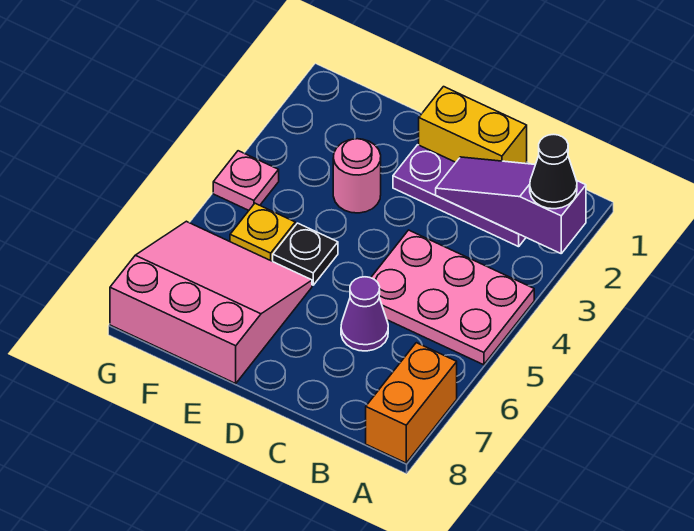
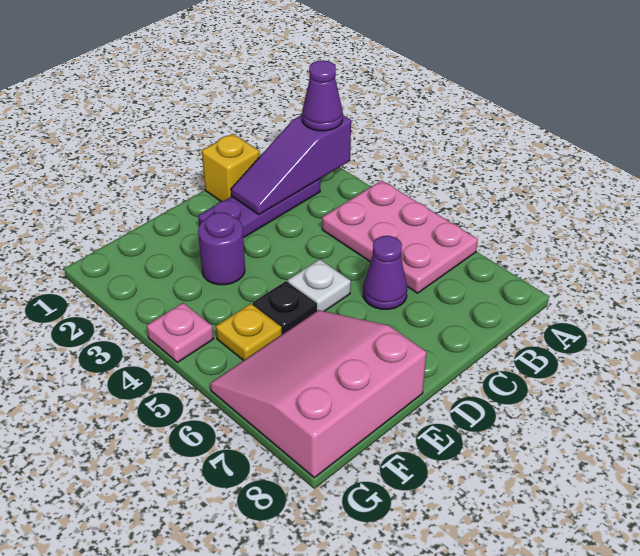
black 1x1 cone [530,134,577,209] -> purple 1x1 cone [302,60,343,131]
pink 2x3 plate [371,230,534,365] -> pink 2x3 plate turned to [322,180,478,293]
orange 1x2 brick [366,343,457,463] -> none
yellow 1x2 brick [419,87,527,164] -> yellow 1x1 brick [202,134,260,201]
none -> white 1x1 plate [288,259,351,311]
pink 1x1 round brick [333,139,381,213] -> purple 1x1 round brick [198,212,245,285]

